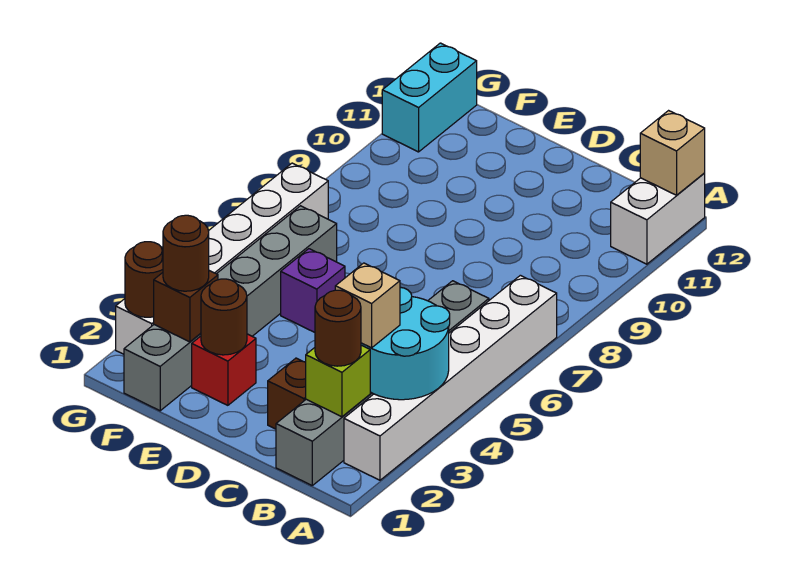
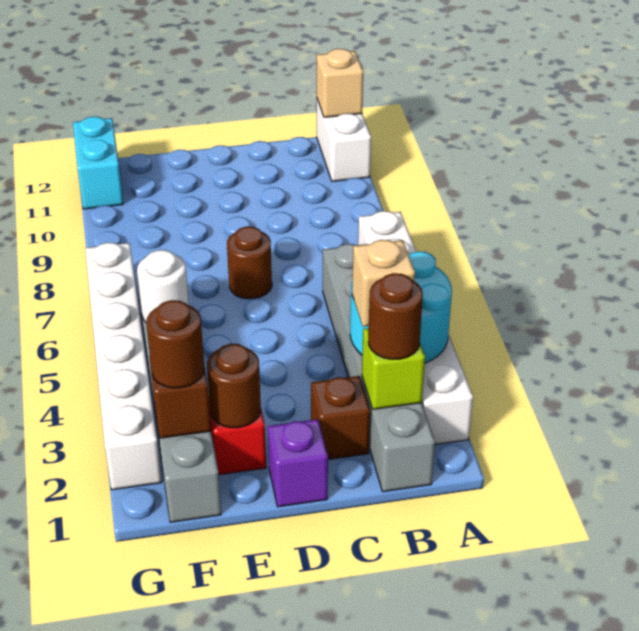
purple 1x1 brick [281,249,345,332] -> purple 1x1 brick moved to [268,419,328,507]
none -> white 1x1 round brick [137,250,189,322]
brown 1x1 round brick [125,242,163,317] -> brown 1x1 round brick moved to [227,227,272,299]

